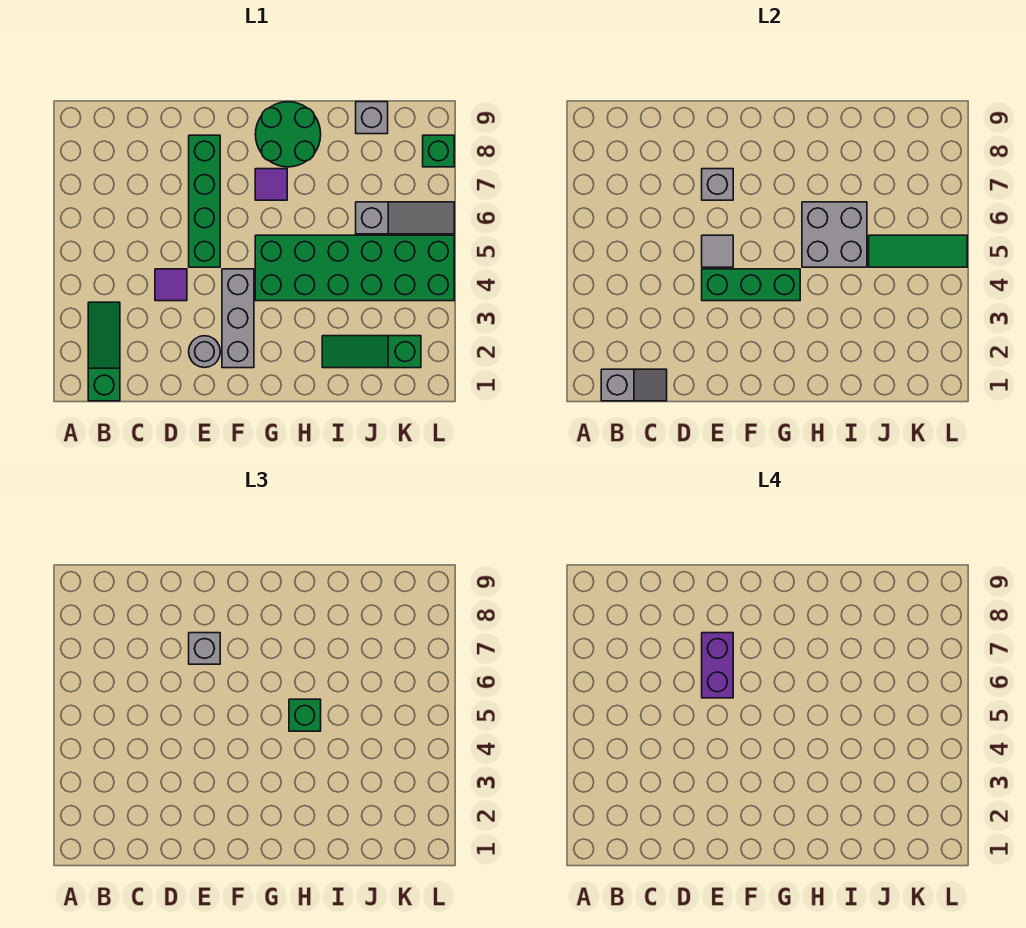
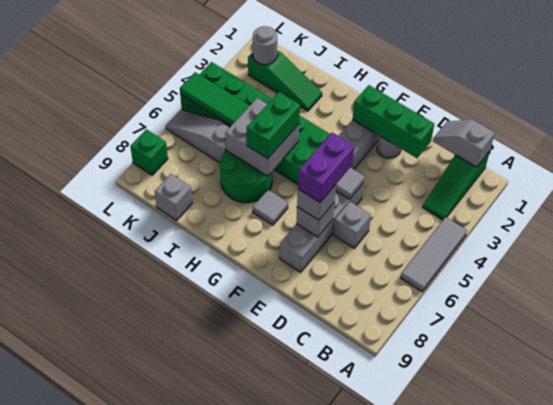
none -> grey 1x3 tile [401,217,467,292]
purple 1x1 tile [155,269,187,301] -> none
none -> grey 1x1 brick [333,202,371,248]
green 1x3 brick [702,269,800,301] -> green 1x3 brick moved to [352,85,434,158]
green 1x4 brick [189,135,220,267] -> grey 1x4 brick [280,183,364,272]
purple 1x1 tile [255,169,287,200] -> grey 1x1 tile [253,190,288,225]
green 2x2 round brick [255,102,321,167] -> green 2x2 round brick moved to [219,150,272,203]
green 1x1 brick [289,699,321,731] -> green 1x2 brick [247,92,300,159]
none -> grey 1x1 round brick [253,26,277,65]

